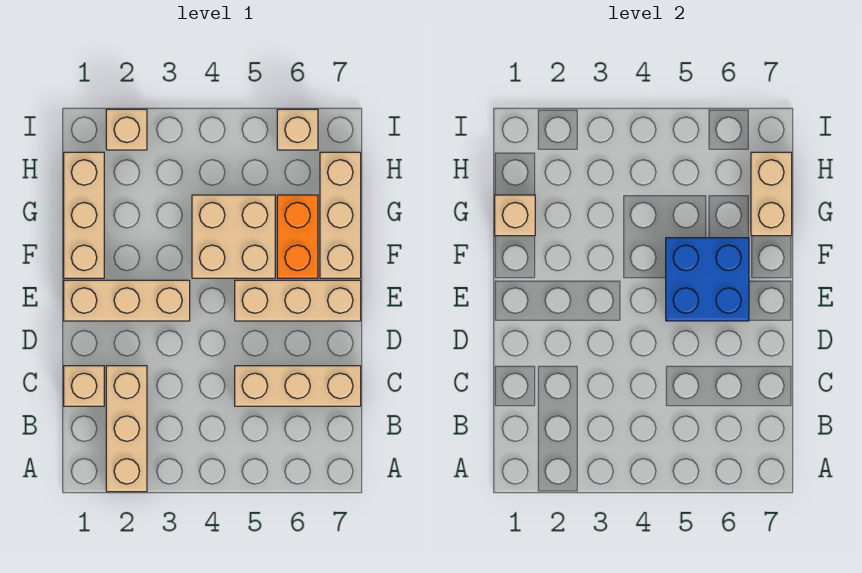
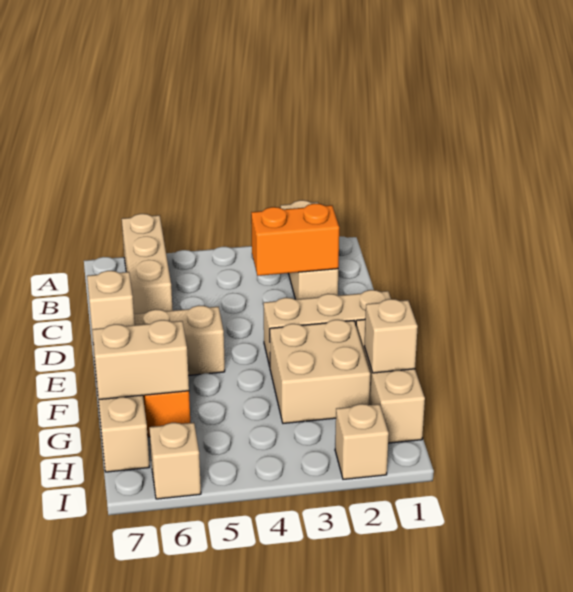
tan 1x1 brick [64,366,104,406] -> tan 1x1 brick moved to [87,271,135,337]
none -> orange 1x2 brick [251,203,339,276]
tan 1x3 brick [235,366,361,406] -> tan 1x3 brick turned to [122,214,173,314]
blue 2x2 brick [666,238,749,321] -> none
tan 2x2 brick [192,195,275,278] -> tan 2x2 brick moved to [270,320,370,423]
tan 1x2 brick [751,152,792,236] -> tan 1x2 brick turned to [92,320,189,400]

